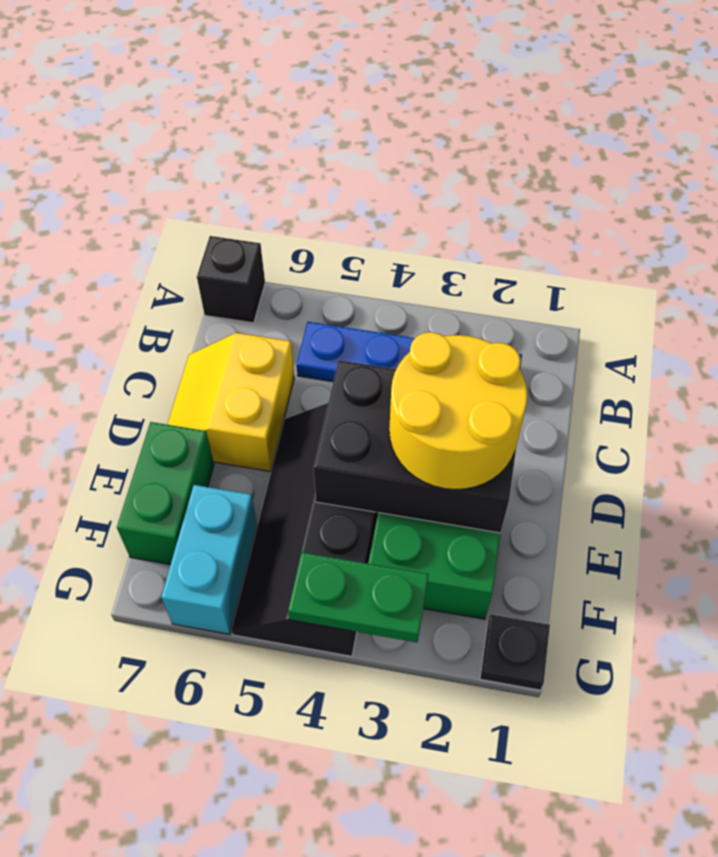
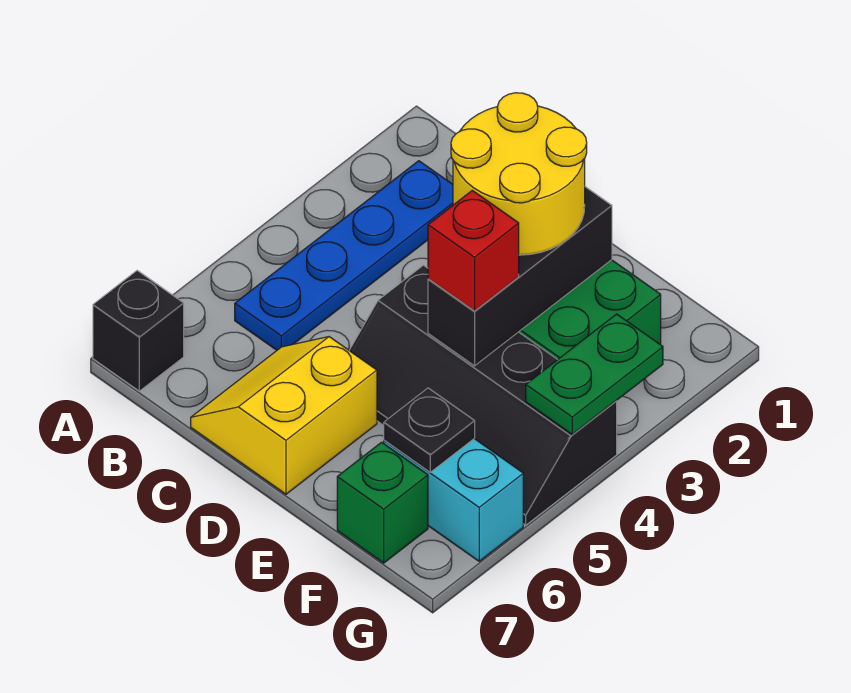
yellow 2x2 slope [167,333,294,471] -> yellow 2x2 slope turned to [191,337,377,494]
black 2x3 brick [314,360,516,533] -> black 1x3 brick [428,187,612,366]
none -> red 1x1 brick [428,190,519,311]
green 1x2 brick [117,422,214,564] -> green 1x1 brick [337,442,428,563]
black 1x1 plate [480,614,550,690] -> black 1x1 plate moved to [384,388,475,472]

